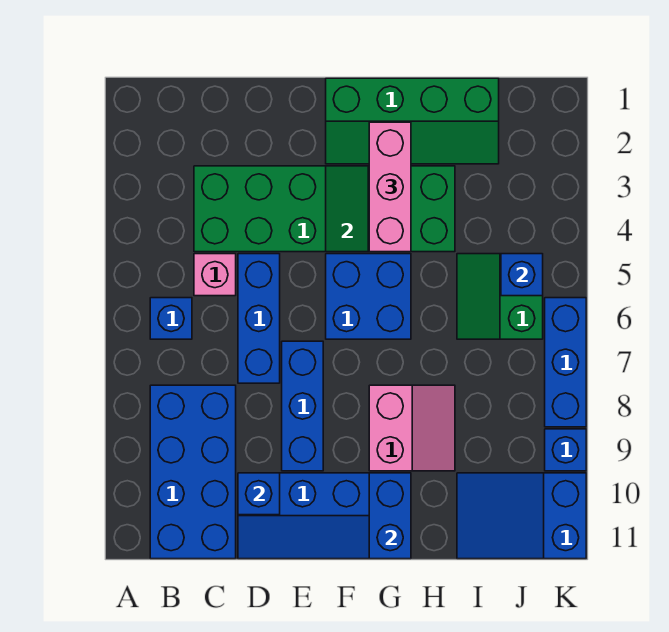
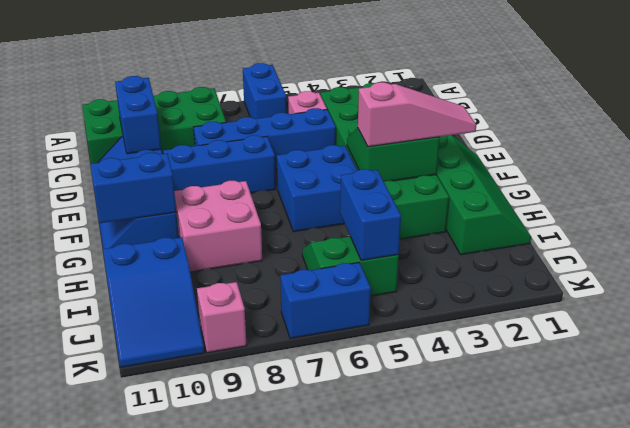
blue 1x1 brick [150,298,192,339] -> blue 1x2 brick [243,63,287,119]
blue 2x4 brick [150,385,236,559] -> green 2x4 brick [82,87,226,164]
blue 1x3 brick [238,254,280,383] -> blue 1x4 brick [194,108,336,169]
blue 1x1 brick [238,473,280,515] -> blue 1x2 brick [115,76,161,154]
green 2x4 slope [326,78,499,164] -> green 2x4 slope turned to [436,135,531,255]
pink 1x3 brick [369,122,411,252] -> pink 1x3 slope [358,82,476,147]
pink 2x2 slope [369,385,455,471] -> pink 2x2 brick [174,181,262,272]
blue 2x3 slope [457,473,586,559] -> blue 2x3 slope turned to [103,237,204,367]
blue 1x1 brick [501,254,543,296] -> blue 1x2 brick [340,169,401,260]
blue 1x3 brick [545,298,586,427] -> blue 1x2 brick [280,262,371,339]
blue 1x1 brick [545,429,586,471] -> pink 1x1 brick [197,282,247,353]

